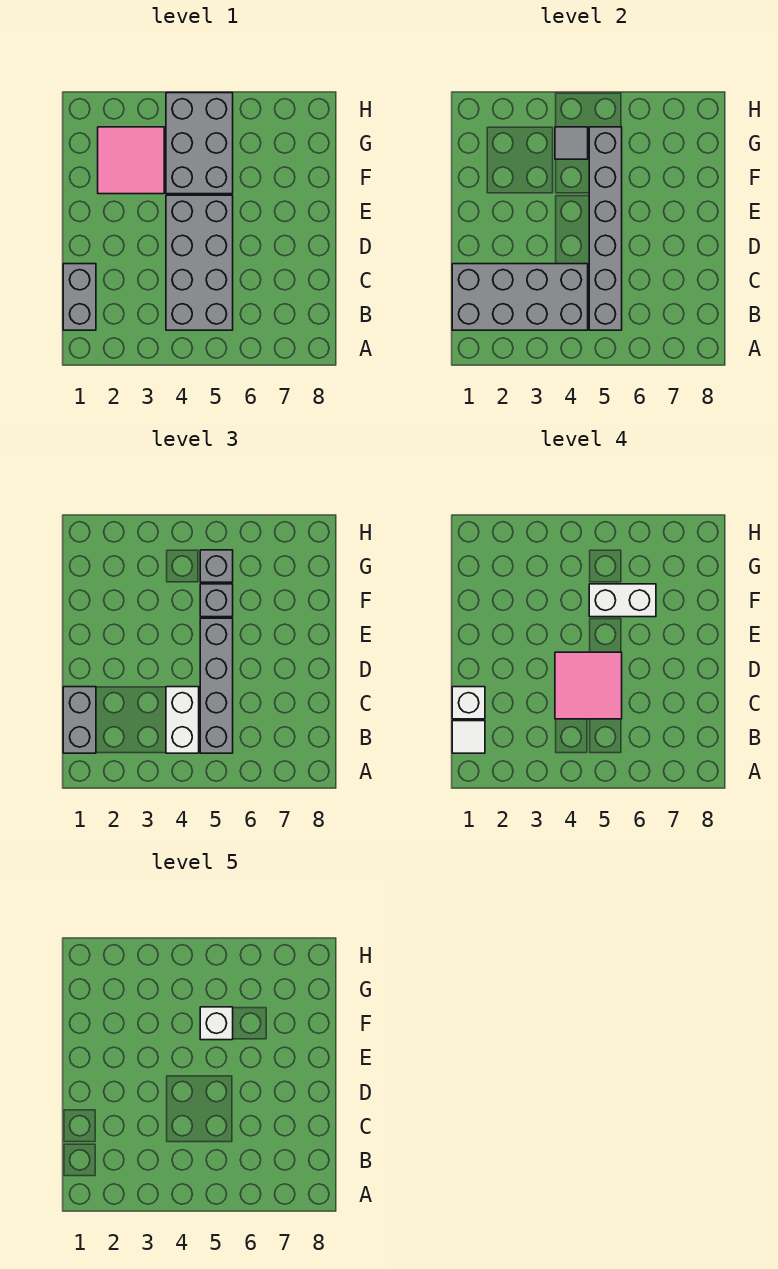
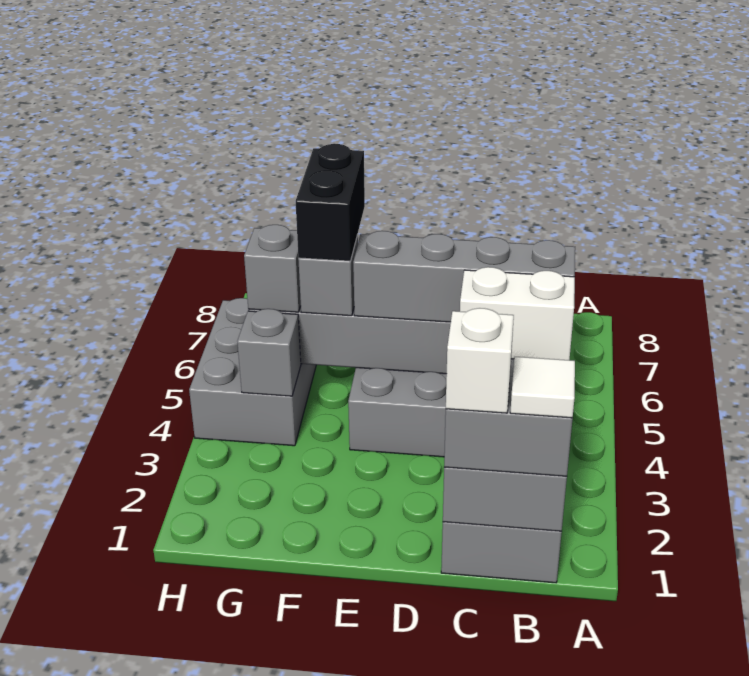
pink 2x2 tile [555,652,622,719] -> none
pink 2x2 tile [98,127,164,194] -> none
grey 2x3 brick [166,93,233,194] -> grey 2x3 brick turned to [189,298,316,446]
white 1x2 brick [589,584,656,617] -> black 1x2 brick [296,144,365,261]
white 1x1 brick [200,1007,233,1040] -> none
grey 1x1 tile [555,127,588,159] -> grey 1x1 brick [237,309,301,396]

